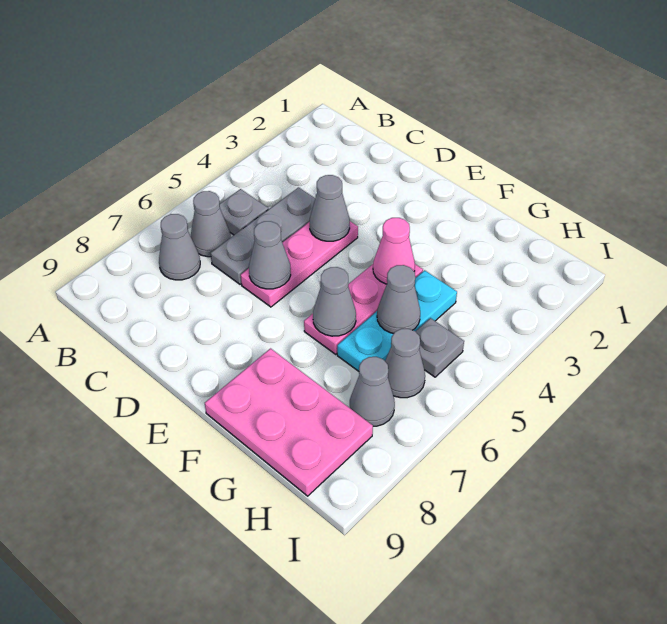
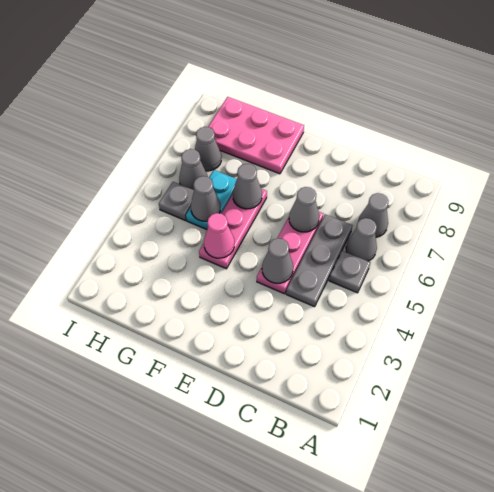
cyan 1x3 plate [337,270,457,371] -> cyan 1x2 plate [186,170,237,229]

